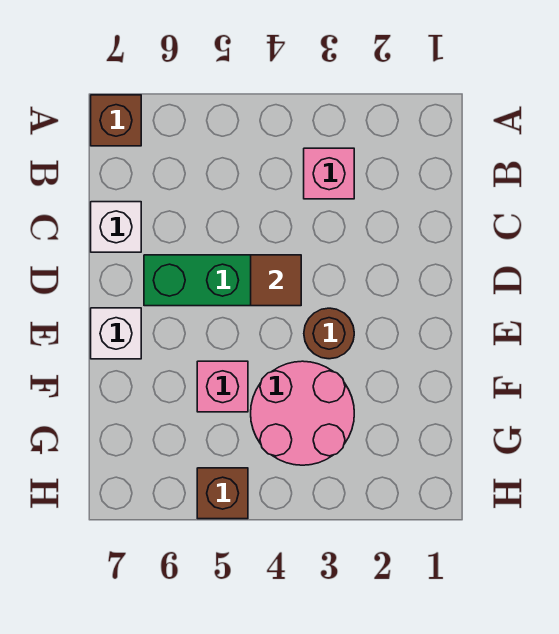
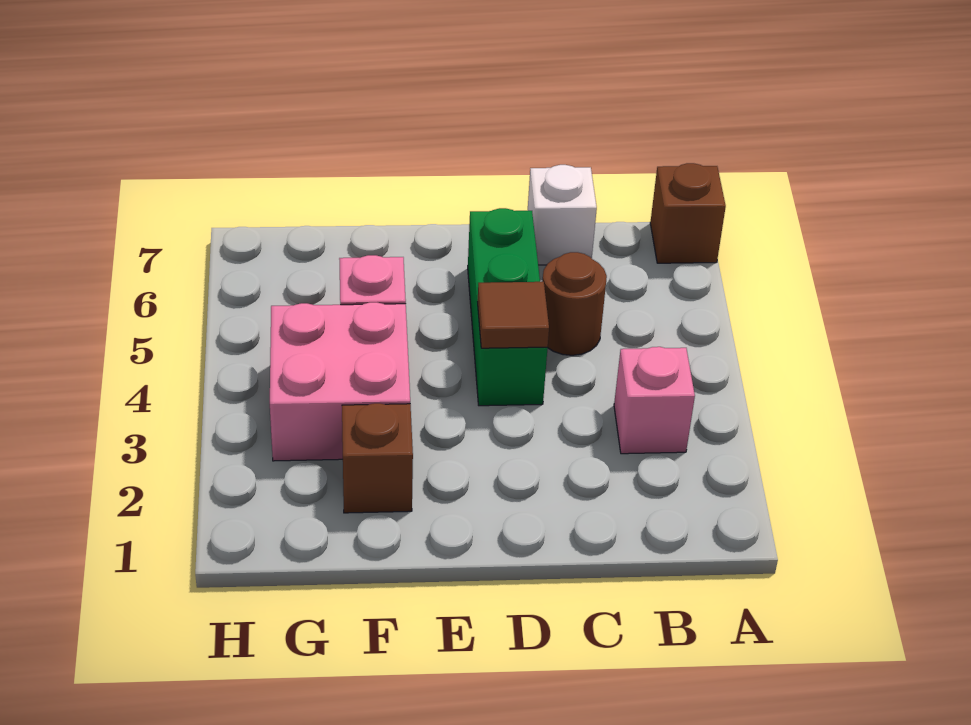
brown 1x1 round brick [304,308,354,359] -> brown 1x1 round brick moved to [542,252,607,355]
white 1x1 brick [91,308,141,359] -> none
pink 2x2 round brick [251,361,354,465] -> pink 2x2 brick [270,302,410,461]
brown 1x1 brick [197,468,248,519] -> brown 1x1 brick moved to [342,403,413,513]

